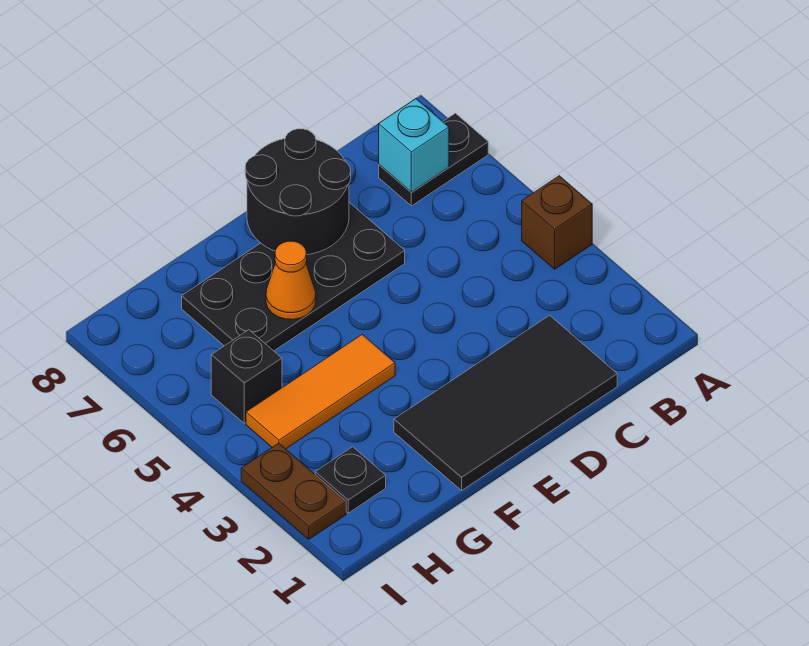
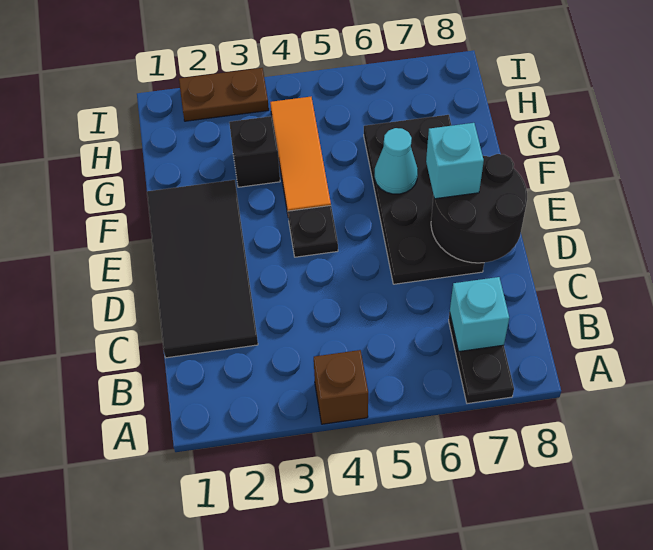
none -> cyan 1x1 brick [426,123,484,199]
orange 1x1 cone [266,241,316,320] -> cyan 1x1 cone [375,128,418,194]
black 1x1 plate [315,447,386,513] -> black 1x1 plate moved to [288,205,338,257]
black 1x1 brick [211,330,282,423] -> black 1x1 brick moved to [229,116,280,187]

